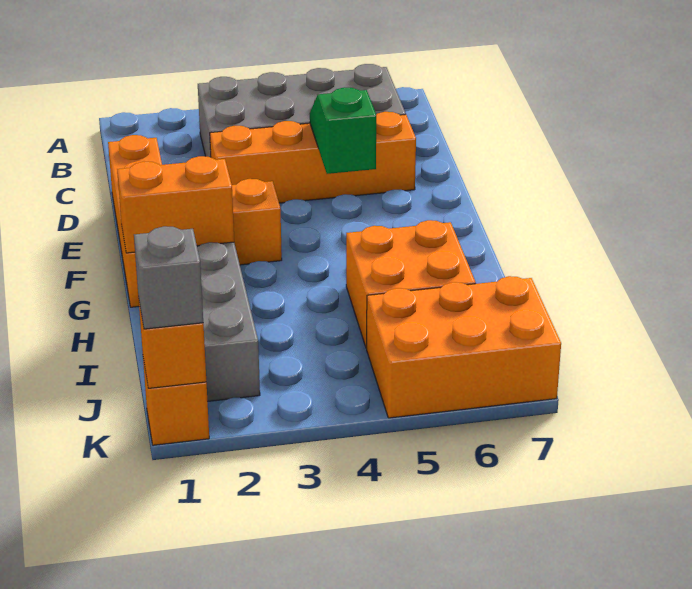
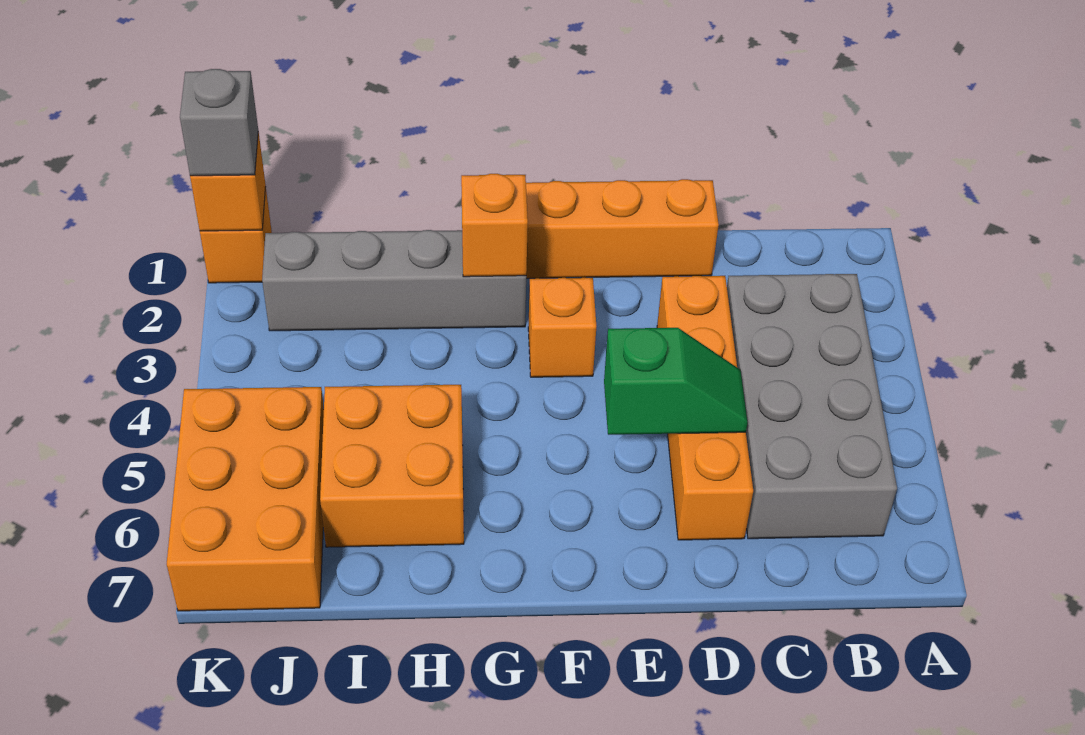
orange 1x2 brick [117,156,234,253] -> orange 1x1 brick [461,174,528,277]

